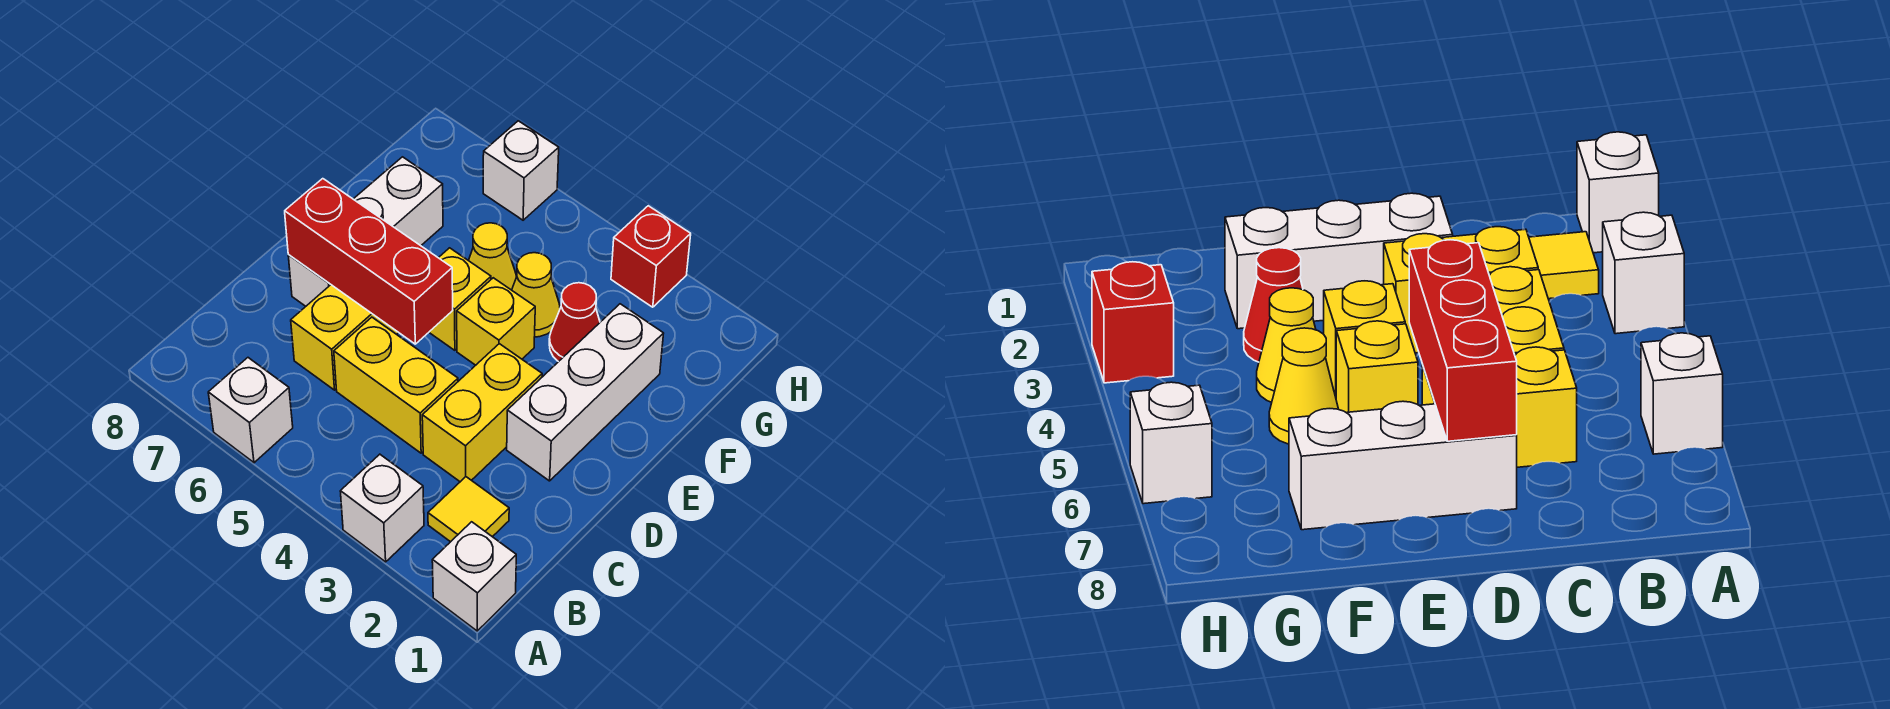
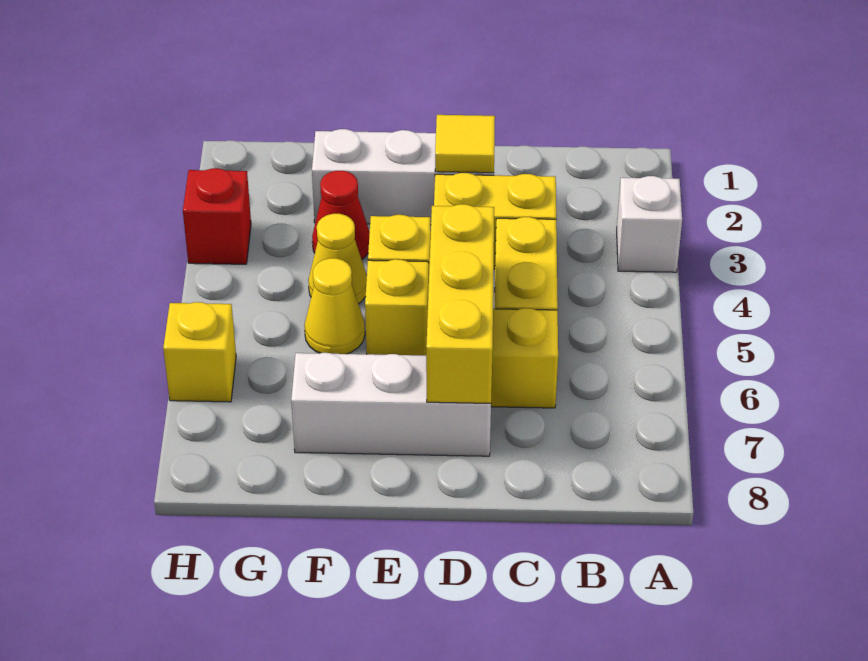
white 1x1 brick [432,522,516,631] -> none
white 1x1 brick [208,358,293,463] -> none
yellow 1x1 tile [428,477,509,542] -> yellow 1x1 tile moved to [435,115,495,173]
red 1x3 brick [285,179,453,344] -> yellow 1x3 brick [426,204,494,403]
white 1x1 brick [483,121,559,220] -> yellow 1x1 brick [163,302,236,402]

